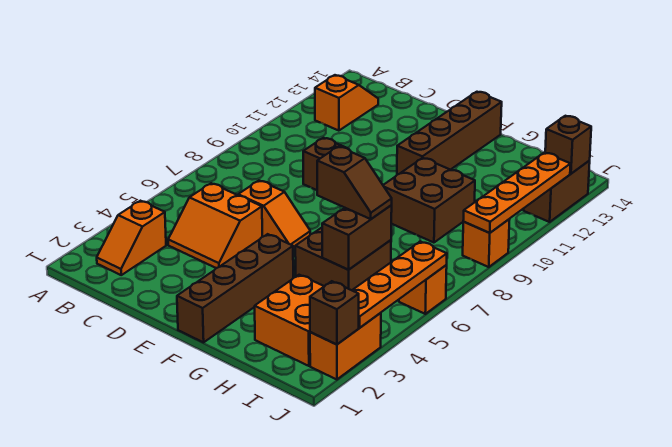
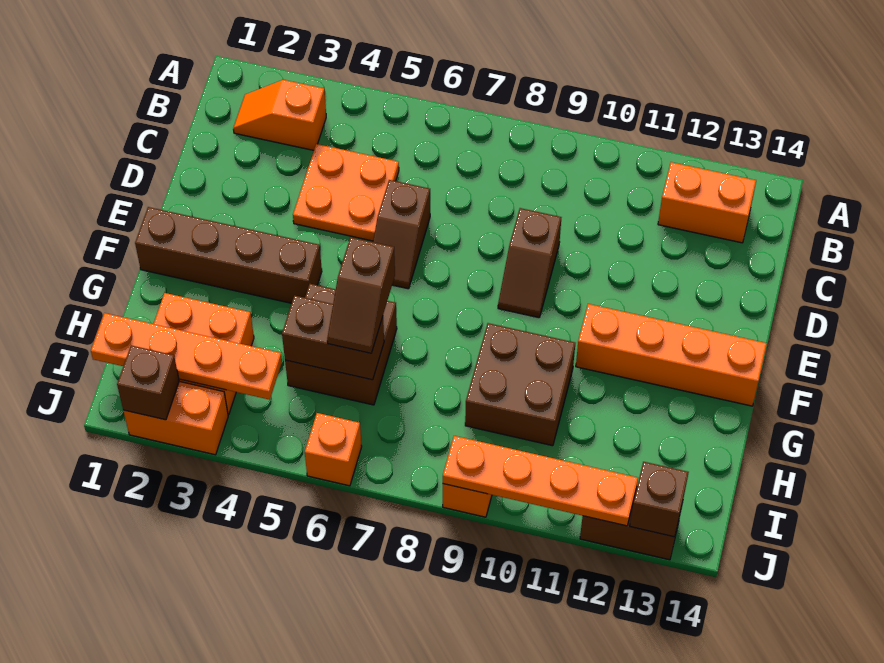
orange 1x2 slope [315,75,378,131] -> orange 1x2 brick [658,162,756,243]
orange 2x2 slope [168,183,262,268] -> orange 2x2 plate [293,144,399,241]
orange 1x2 slope [238,181,310,249] -> brown 1x2 slope [373,180,430,289]
brown 1x4 brick [397,92,502,175] -> orange 1x4 brick [576,304,767,406]
orange 1x4 plate [352,241,447,328] -> orange 1x4 plate moved to [91,313,282,400]

